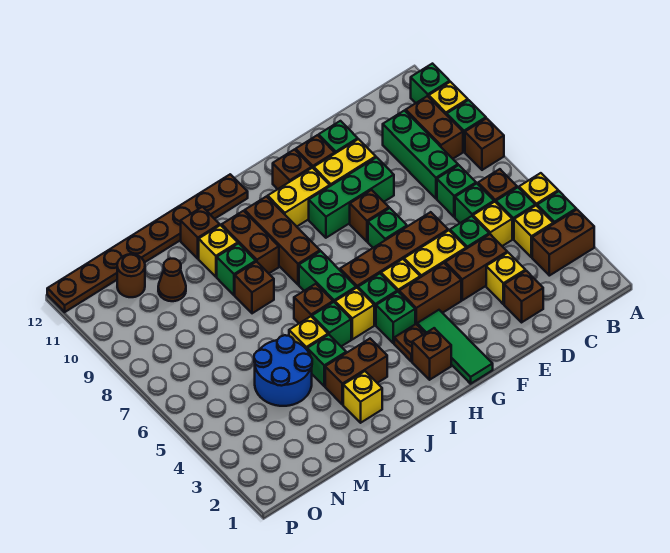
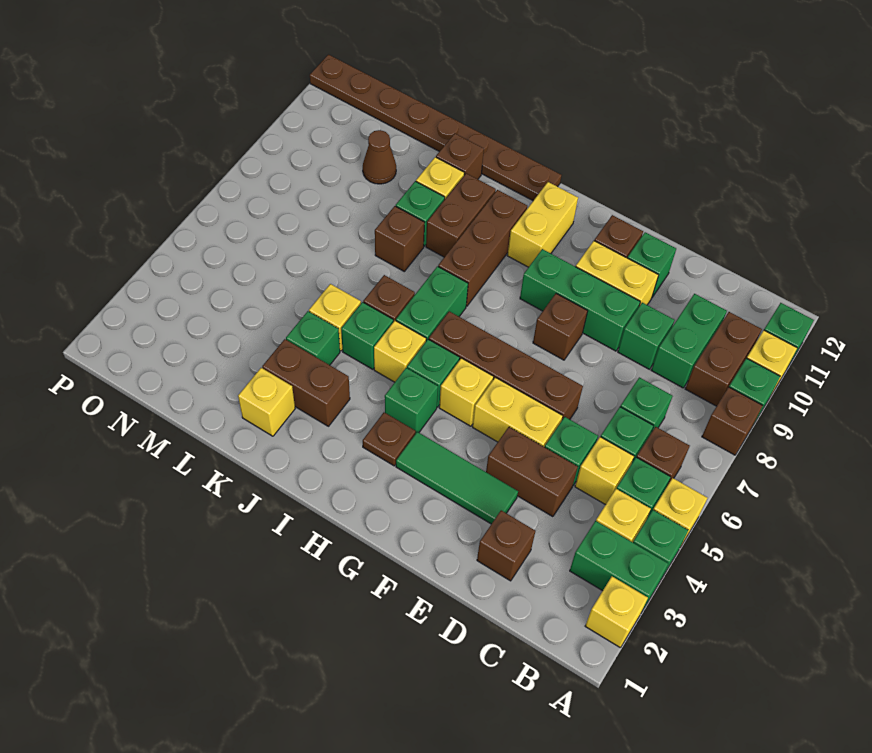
brown 1x2 brick [532,210,594,276] -> green 1x2 brick [570,521,668,611]
green 1x3 brick [383,111,458,199] -> green 1x2 brick [651,294,727,388]
yellow 1x1 brick [486,253,525,304] -> yellow 1x1 brick moved to [585,576,648,648]
brown 1x2 brick [399,263,461,324] -> none
green 1x1 brick [368,208,407,248] -> green 1x1 brick moved to [618,303,674,369]
green 1x3 tile [417,310,493,384] -> green 1x3 tile turned to [396,432,518,524]
yellow 1x2 brick [268,168,330,227] -> yellow 1x2 brick turned to [507,182,578,267]
brown 1x1 brick [273,150,312,189] -> none
brown 1x1 brick [412,328,451,380] -> none
blue 2x2 round brick [254,335,312,406] -> none
brown 1x1 round brick [117,254,145,297] -> none

